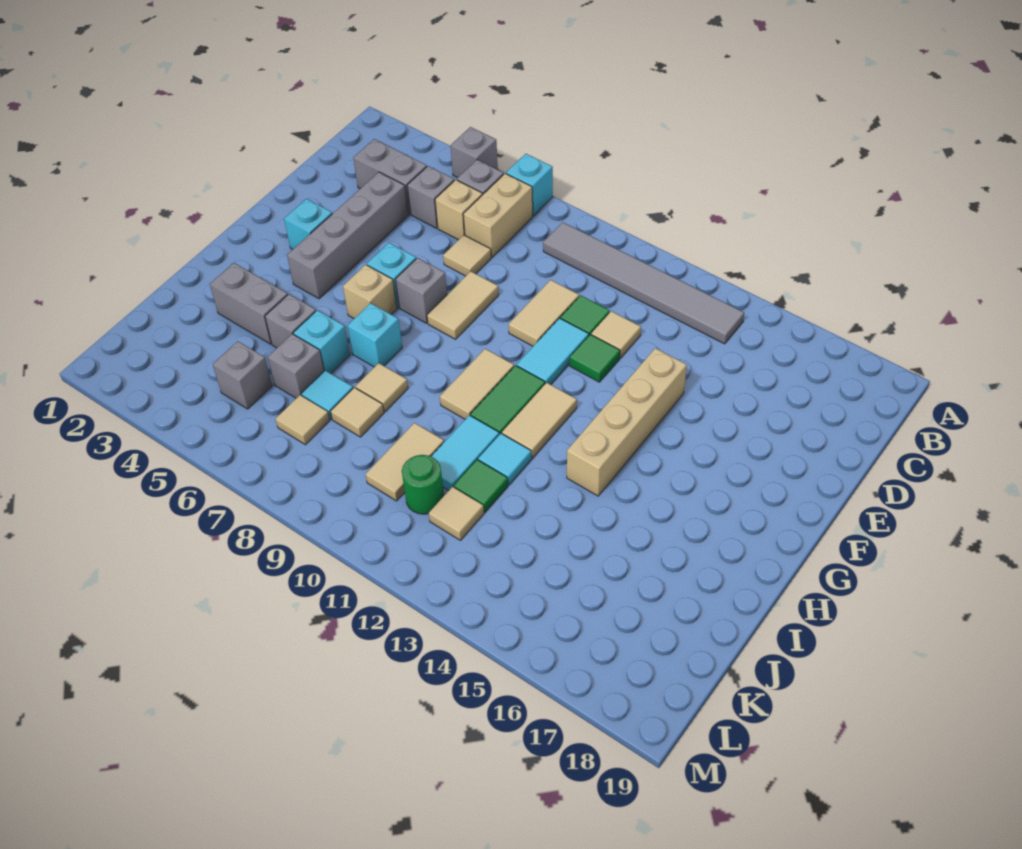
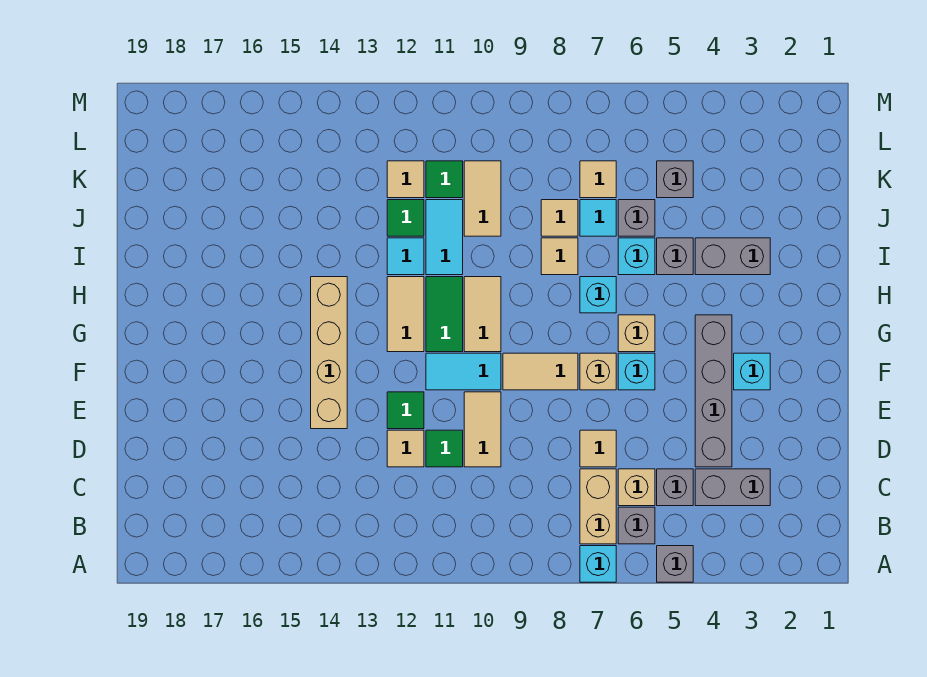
grey 1x6 tile [543,222,744,344] -> none
tan 1x2 tile [427,271,499,339] -> tan 1x2 tile turned to [503,353,578,390]
cyan 1x2 tile [517,318,589,385] -> cyan 1x2 tile turned to [426,353,501,390]
grey 1x1 brick [395,258,447,323] -> tan 1x1 brick [580,353,616,390]
green 1x1 round brick [402,455,444,514] -> green 1x1 tile [426,161,463,198]

